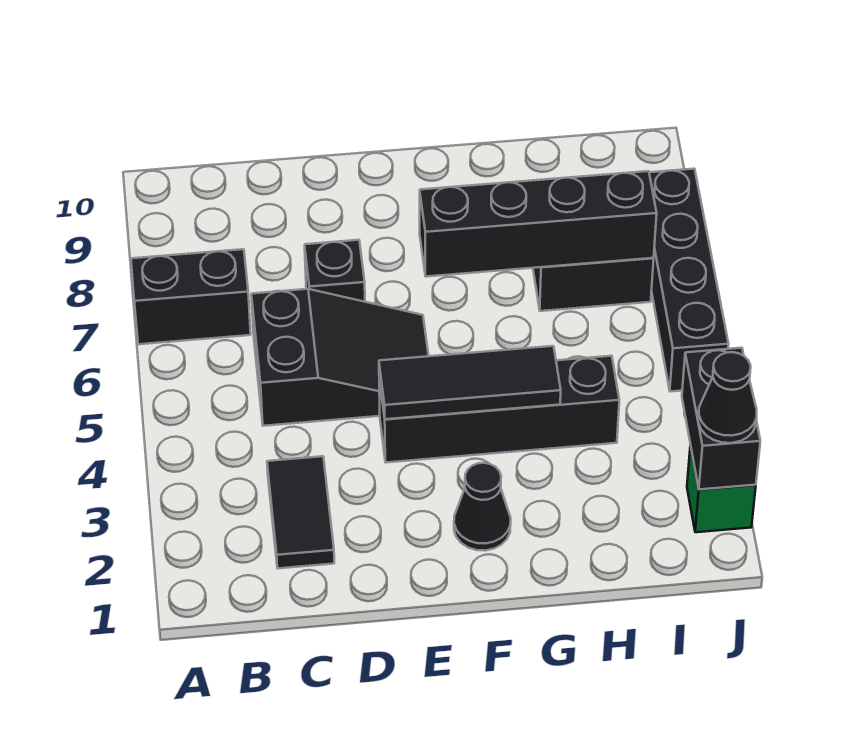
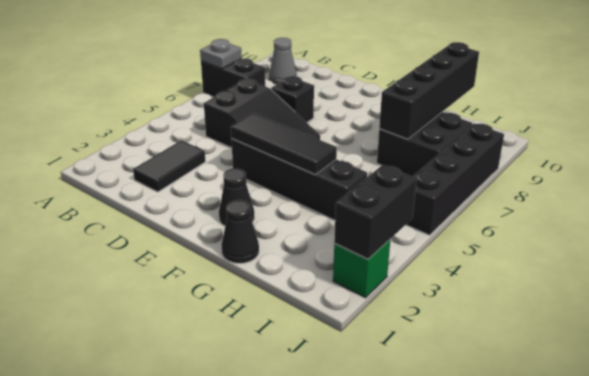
none -> grey 1x1 plate [200,39,242,69]
none -> grey 1x1 cone [269,38,297,84]
black 1x4 brick [420,171,657,277] -> black 1x4 brick turned to [379,42,479,139]
black 1x1 cone [698,352,757,443] -> black 1x1 cone moved to [222,200,259,263]

